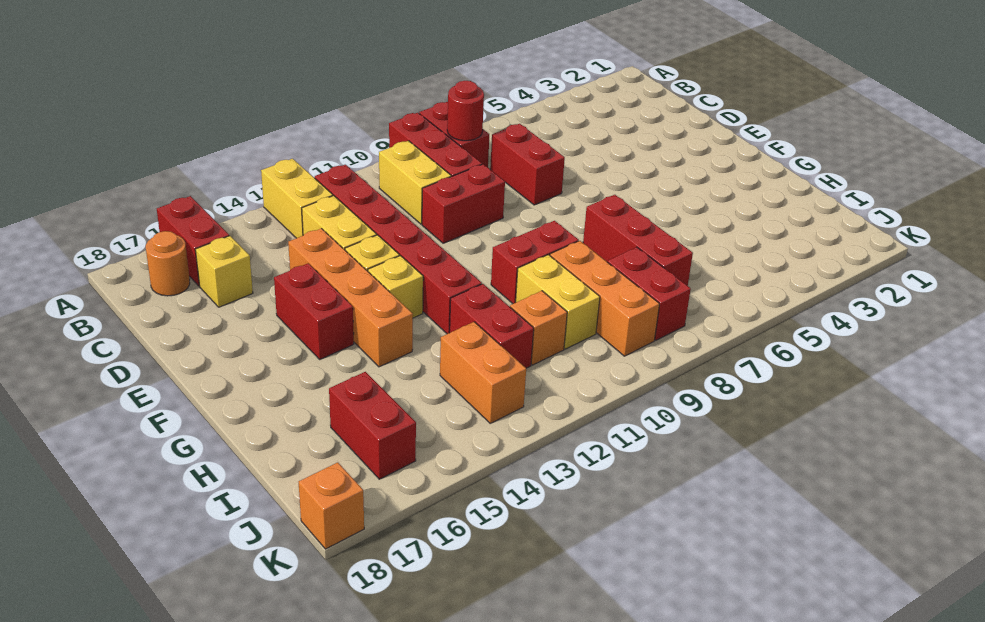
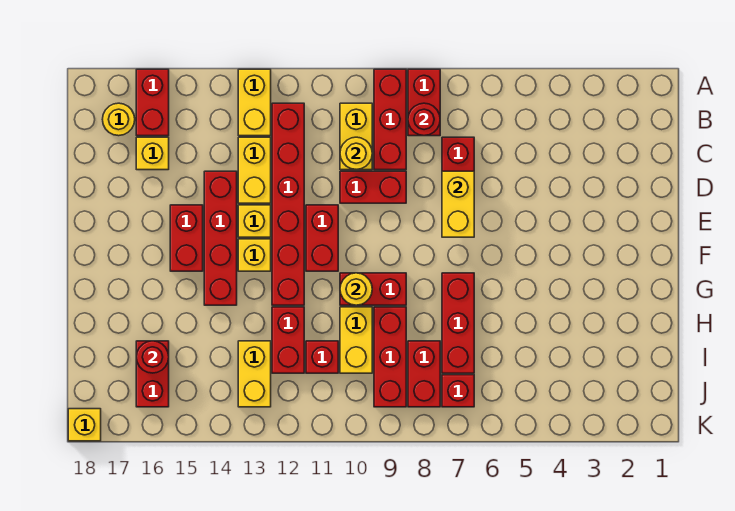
orange 1x1 round brick [146,231,190,296] -> yellow 1x1 round brick [102,103,135,136]
none -> yellow 1x1 round brick [340,137,372,170]
none -> yellow 1x2 brick [442,171,474,237]
orange 1x4 brick [288,228,413,367] -> red 1x4 brick [204,171,237,305]
none -> red 1x2 brick [306,205,338,271]
none -> yellow 1x1 round brick [340,273,372,305]
orange 1x3 brick [550,241,660,356] -> red 1x3 brick [374,307,406,407]
orange 1x1 brick [510,291,567,365] -> red 1x1 brick [306,341,338,373]
orange 1x2 brick [440,322,526,423] -> yellow 1x2 brick [238,341,271,407]
none -> red 1x1 round brick [136,341,169,373]
none -> red 1x1 brick [442,375,474,407]
orange 1x1 brick [299,462,364,549] -> yellow 1x1 brick [68,409,101,441]

